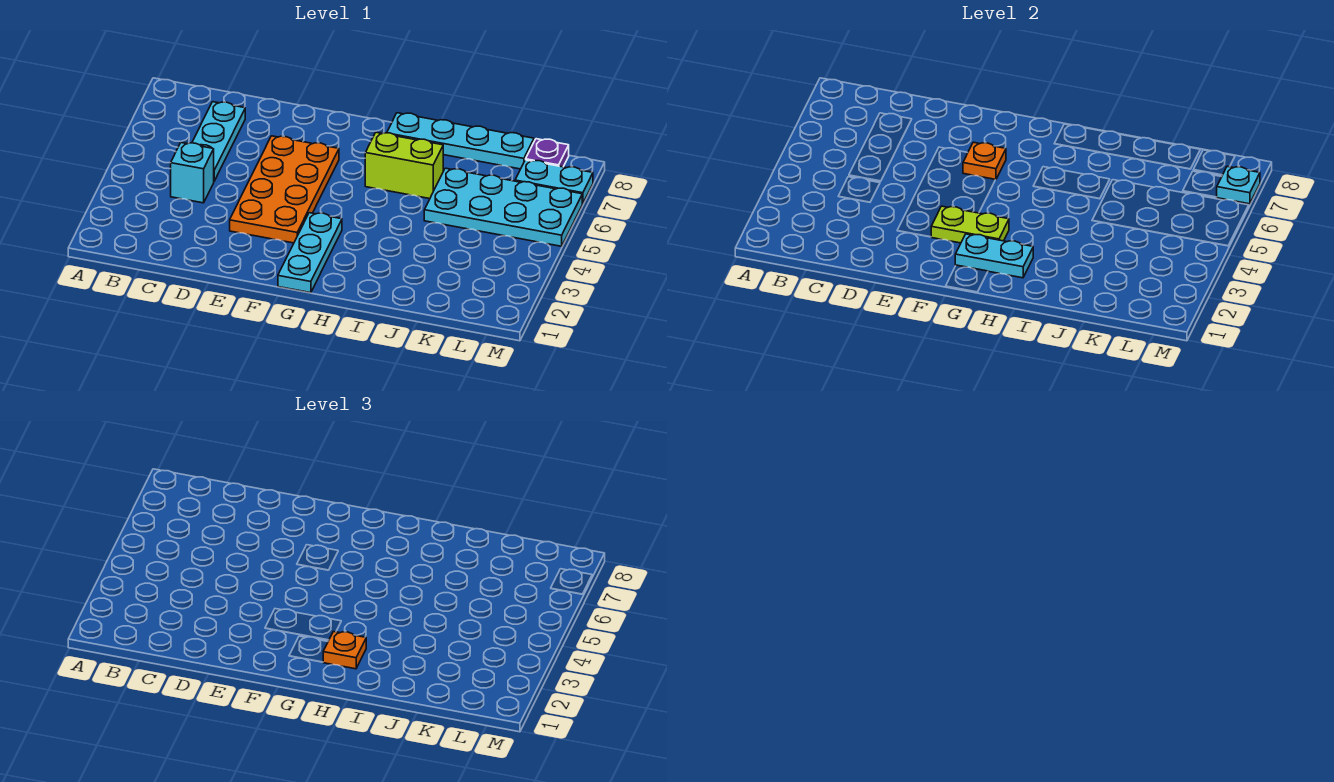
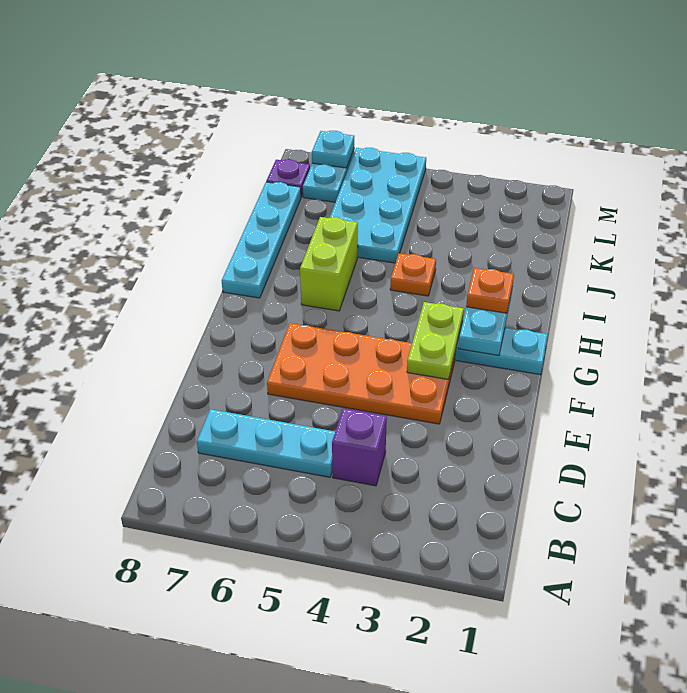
cyan 1x1 brick [171,143,214,203] -> purple 1x1 brick [332,408,387,486]
orange 1x1 plate [963,142,1006,180] -> orange 1x1 plate moved to [390,253,436,296]

